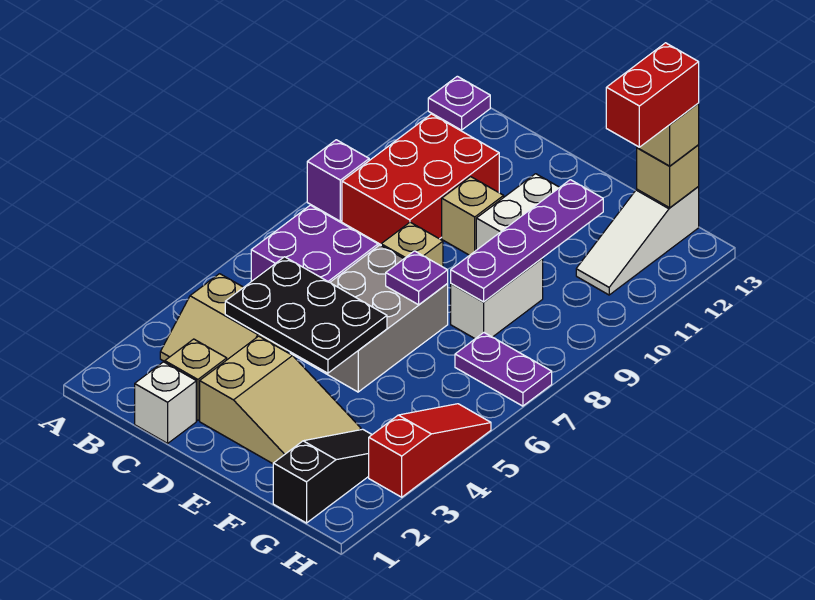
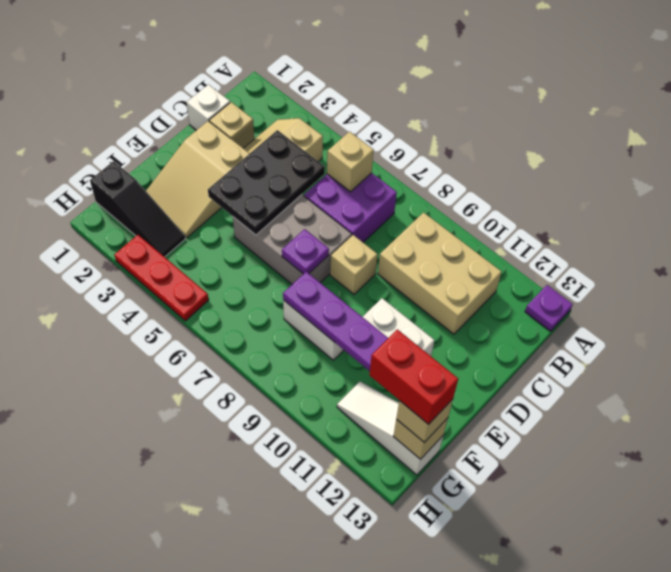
purple 1x1 brick [307,140,369,221] -> none
red 2x3 brick [342,114,499,244] -> tan 2x3 brick [378,212,501,334]
tan 1x1 brick [442,177,504,255] -> tan 1x1 brick moved to [327,132,374,192]
purple 1x2 plate [455,333,552,406] -> none
red 1x3 slope [369,404,491,497] -> red 1x3 plate [114,235,209,321]

